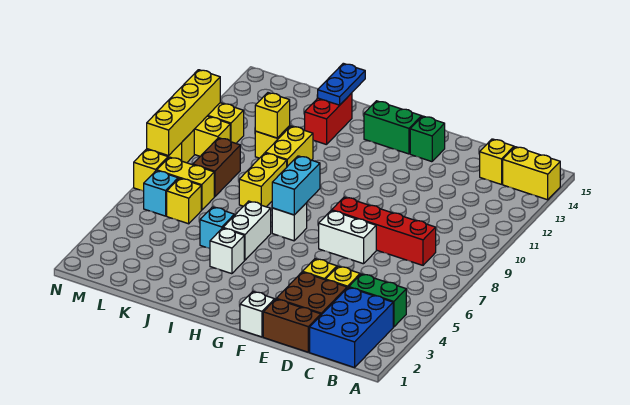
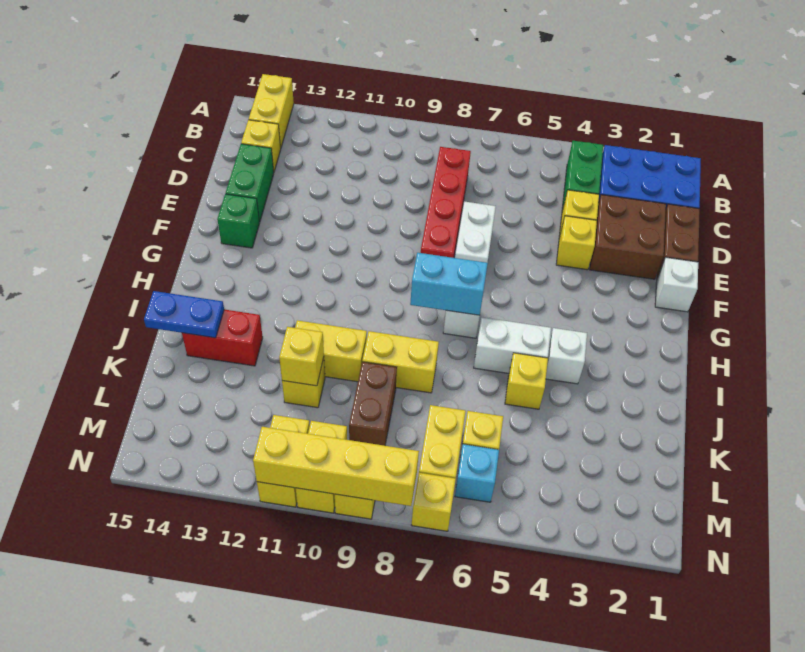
green 1x2 brick [364,101,422,154] -> green 1x2 brick moved to [226,144,274,222]
cyan 1x1 brick [200,207,234,249] -> yellow 1x1 brick [505,353,548,409]
brown 1x2 brick [193,138,240,197] -> brown 1x2 brick turned to [349,362,397,446]

